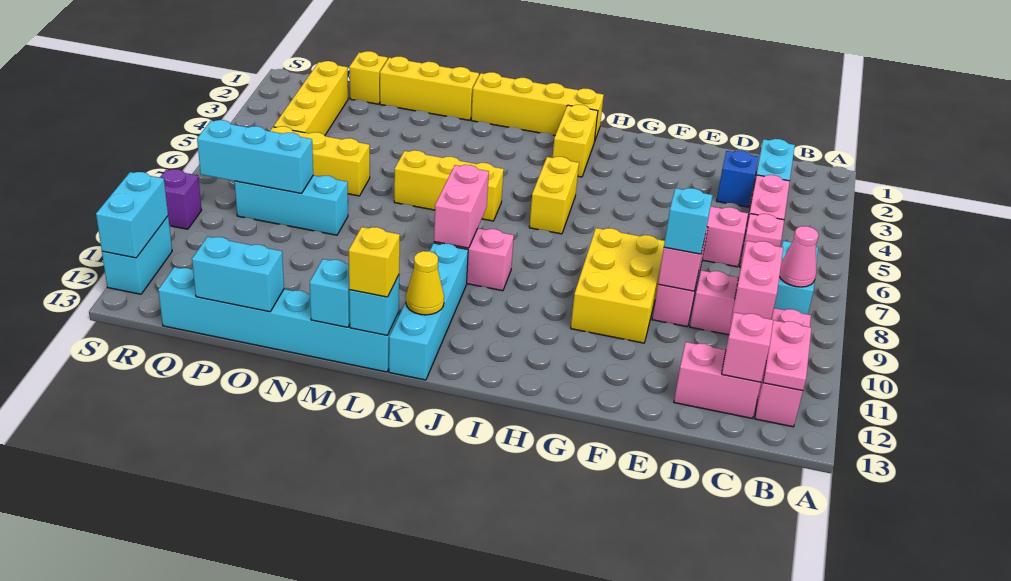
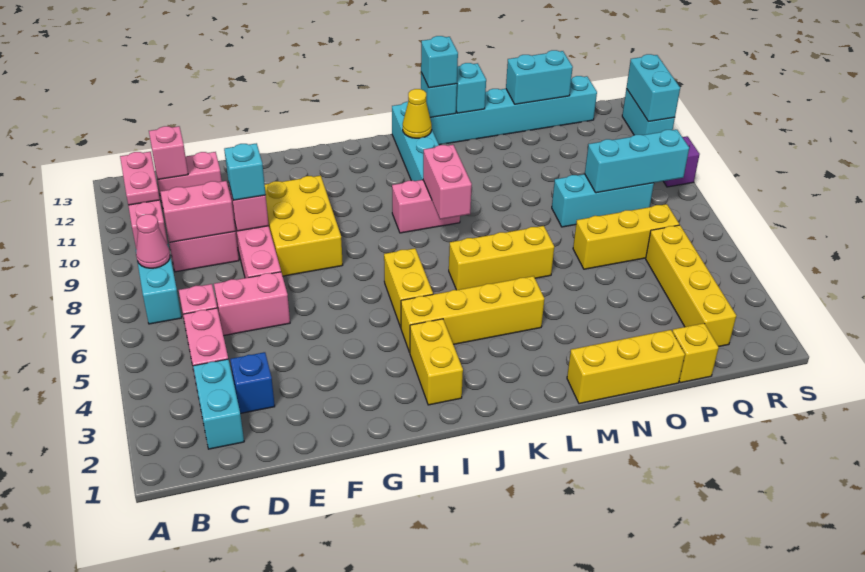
pink 1x2 brick [731,241,783,323] -> pink 1x2 brick turned to [160,181,235,242]
yellow 1x4 brick [471,72,604,142] -> yellow 1x4 brick moved to [401,276,544,352]
yellow 1x1 brick [349,227,400,297] -> cyan 1x1 brick [421,36,458,88]

